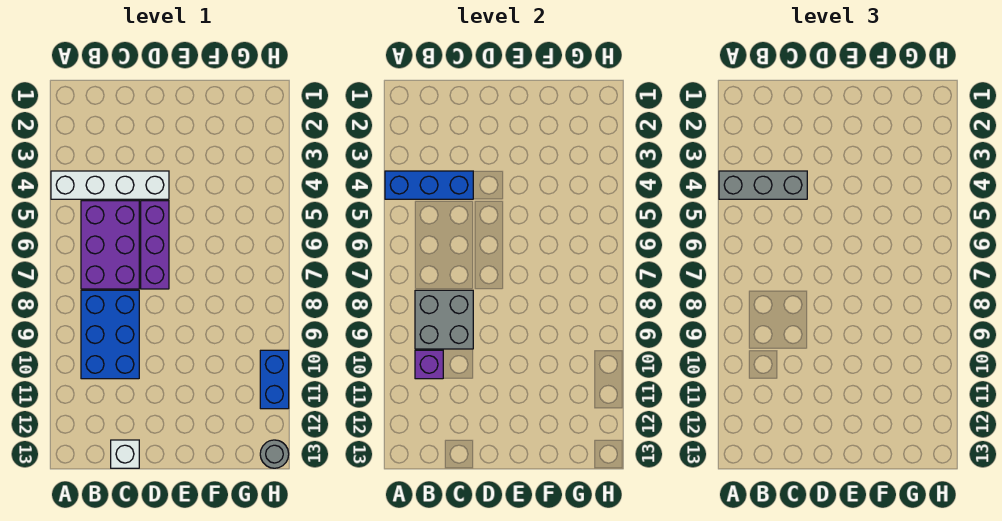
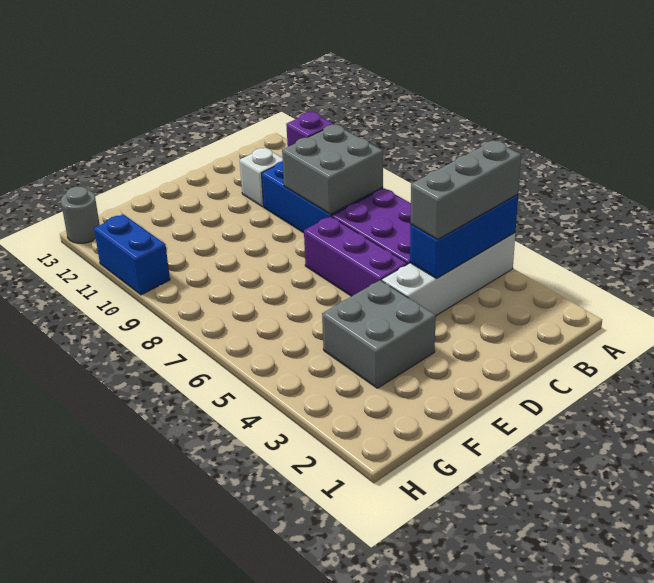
white 1x1 brick [111,440,139,468] -> white 1x1 brick moved to [240,148,283,207]
none -> grey 2x2 brick [322,280,436,388]

